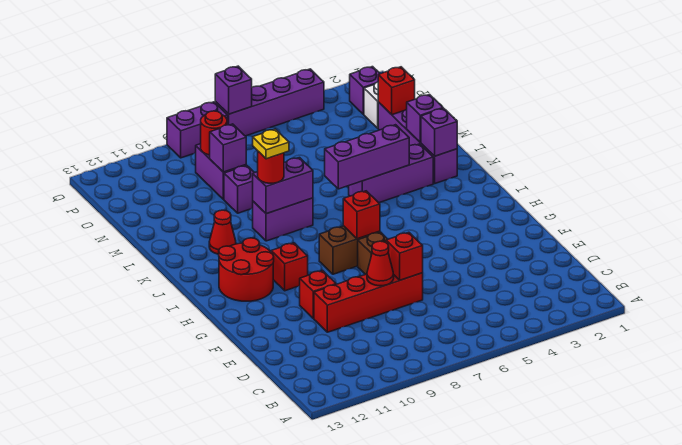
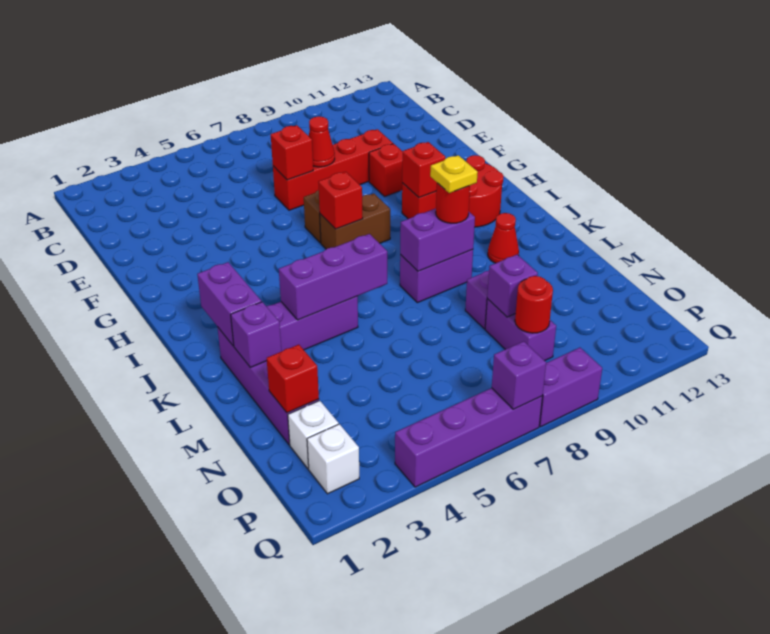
none -> red 1x1 brick [402,142,445,198]
purple 1x1 brick [421,108,457,156] -> purple 1x2 brick [197,262,262,346]
purple 1x1 brick [350,67,380,114] -> white 1x1 brick [307,424,359,494]

